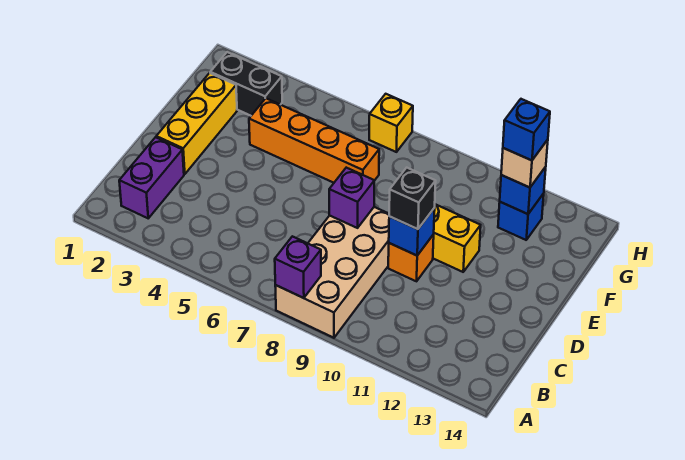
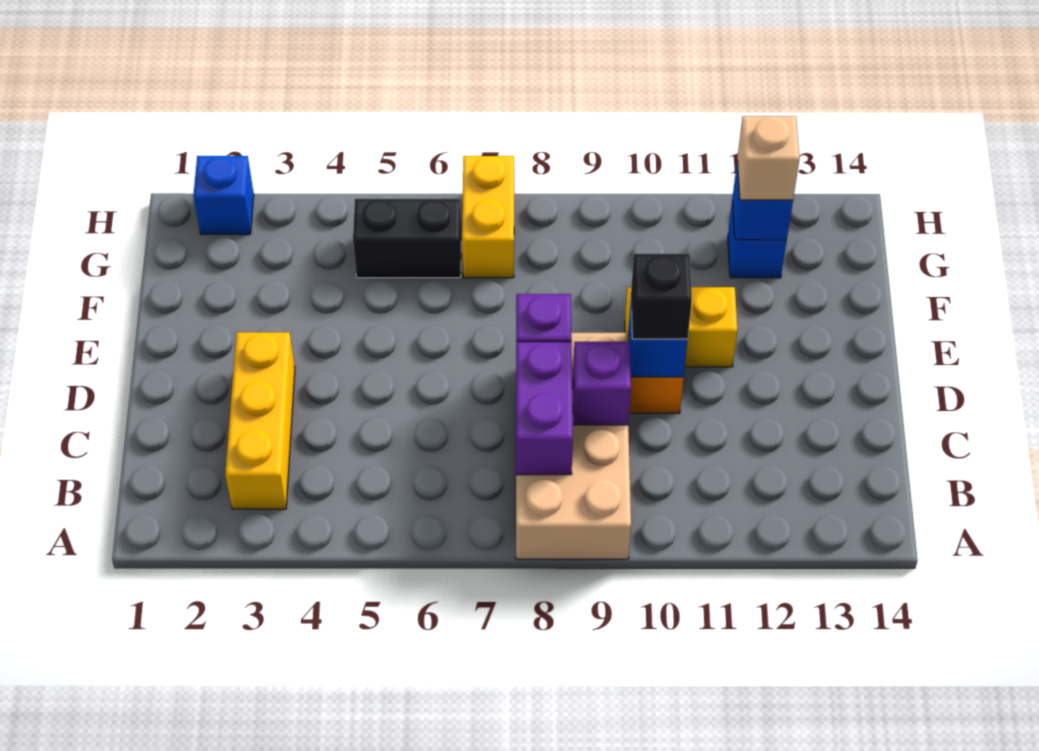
purple 1x1 brick [275,236,321,298] -> purple 1x1 brick moved to [573,342,631,425]
purple 1x2 brick [119,137,184,218] -> purple 1x2 brick moved to [516,342,573,475]
yellow 1x3 brick [156,73,237,174] -> yellow 1x3 brick moved to [225,332,295,509]
orange 1x4 brick [249,98,379,183] -> none
black 1x2 brick [210,52,282,116] -> black 1x2 brick moved to [353,199,461,278]
blue 1x1 brick [503,99,550,160] -> blue 1x1 brick moved to [193,156,254,235]
yellow 1x1 brick [369,94,413,152] -> yellow 1x2 brick [462,156,514,278]

